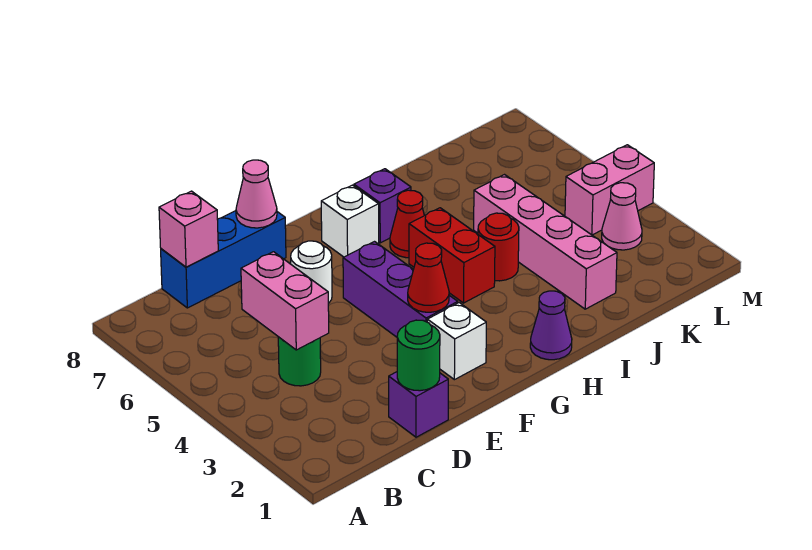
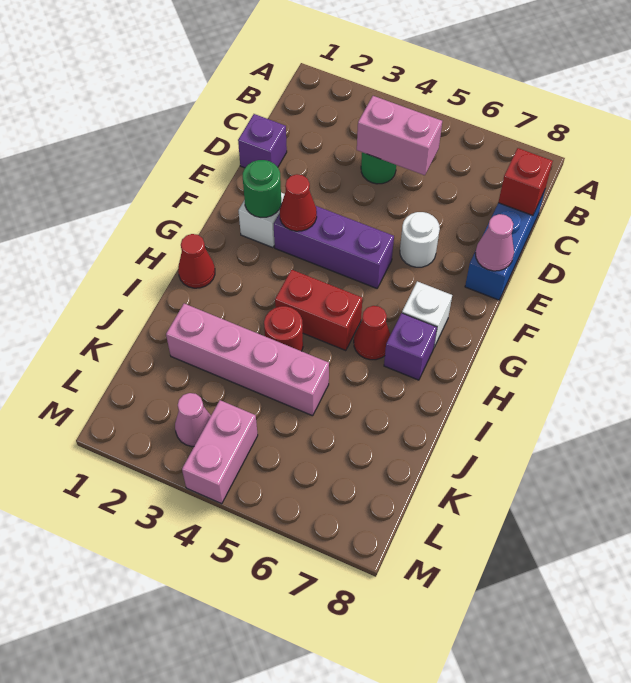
pink 1x1 brick [159,191,218,267] -> red 1x1 brick [498,148,553,216]
green 1x1 round brick [397,320,440,391] -> green 1x1 round brick moved to [243,160,281,217]
purple 1x1 cone [530,291,572,360] -> red 1x1 cone [178,234,215,288]

